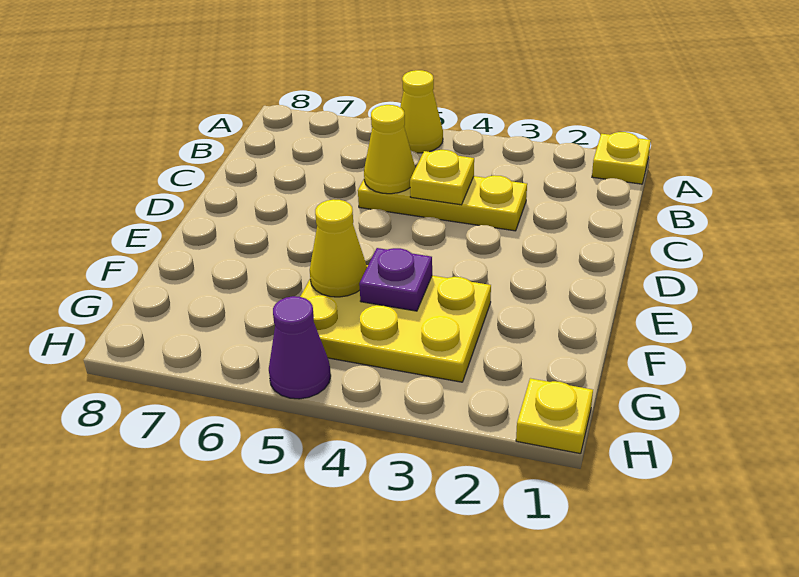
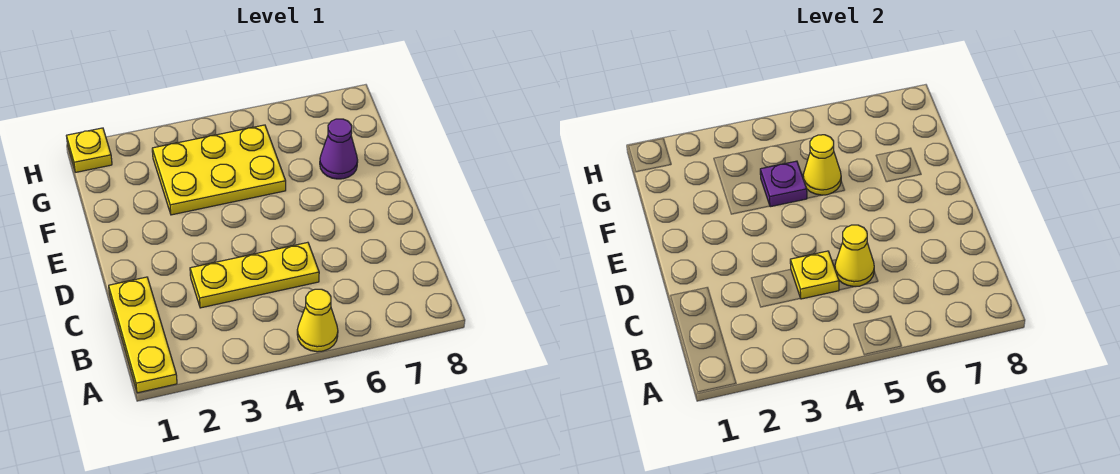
yellow 1x1 plate [592,132,651,184] -> yellow 1x3 plate [109,277,177,393]
purple 1x1 cone [269,296,331,399] -> purple 1x1 cone moved to [320,119,358,179]

